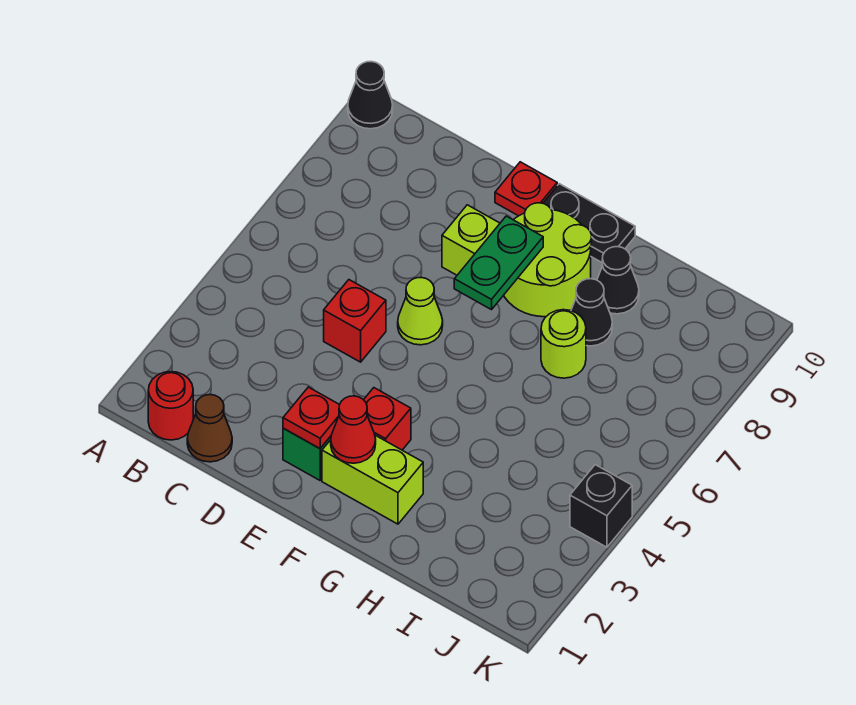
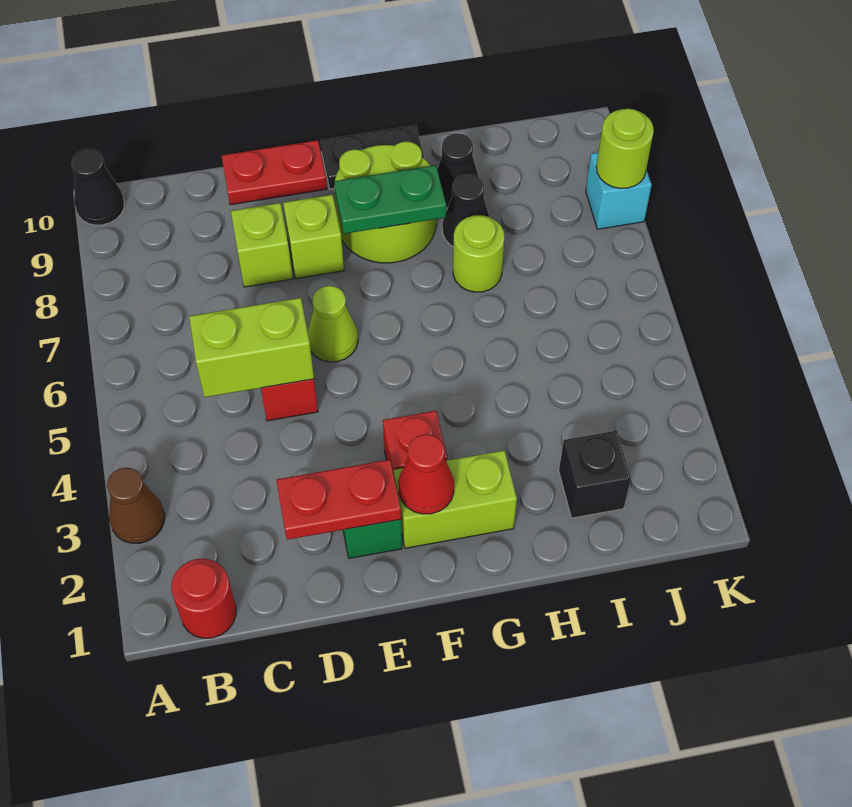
brown 1x1 cone [187,395,232,462] -> brown 1x1 cone moved to [107,468,165,543]
none -> lime 1x2 brick [189,298,314,397]
none -> lime 1x1 brick [231,203,293,287]
red 1x1 plate [283,387,339,449] -> red 1x2 plate [276,460,401,540]
red 1x1 plate [495,162,557,216] -> red 1x2 plate [222,140,327,205]
green 1x2 plate [454,216,543,310] -> green 1x2 plate turned to [334,165,446,234]
black 1x1 brick [570,465,632,547] -> black 1x1 brick moved to [559,431,631,518]
none -> cyan 1x1 brick [586,153,652,229]
none -> lime 1x1 round brick [596,109,654,188]

